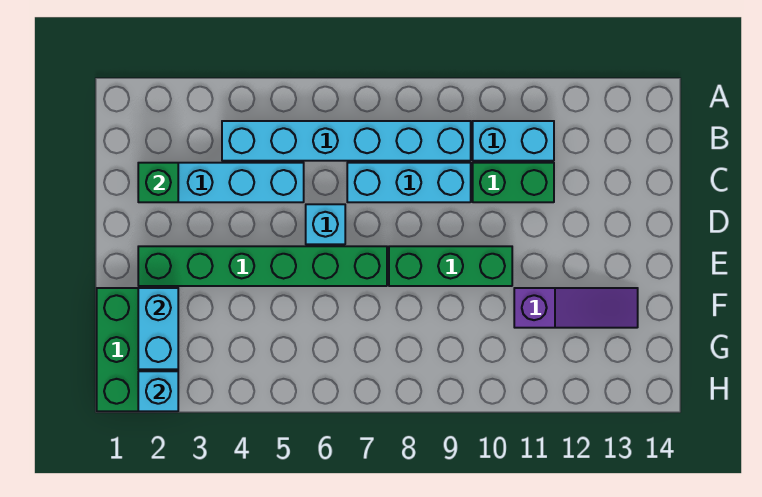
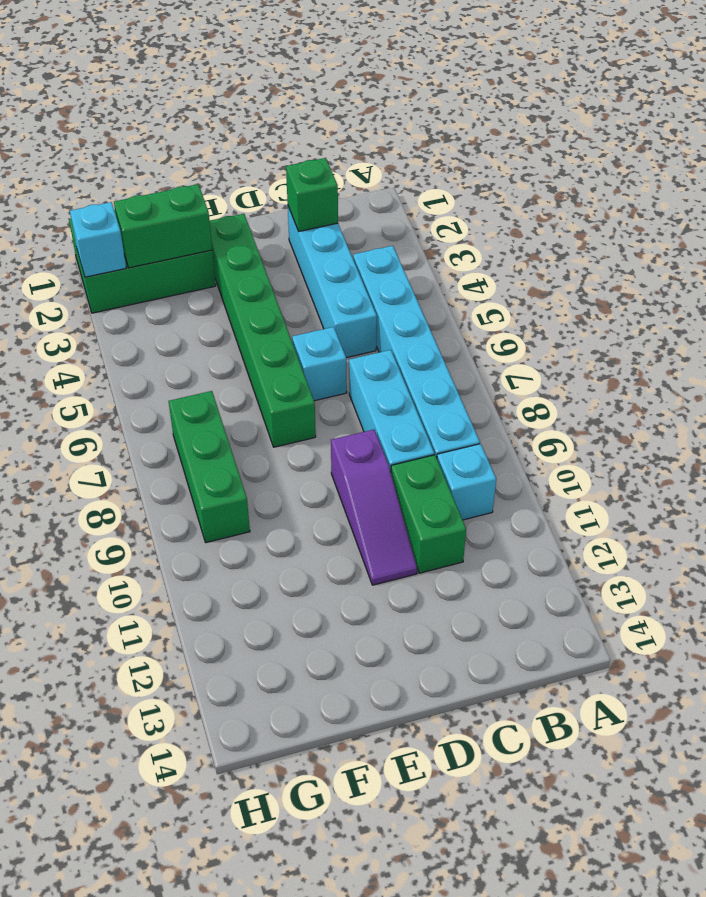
cyan 1x2 brick [473,121,554,161] -> cyan 1x1 brick [437,444,496,520]
green 1x3 brick [389,246,512,286] -> green 1x3 brick moved to [169,391,250,543]
cyan 1x2 brick [138,288,178,369] -> green 1x2 brick [114,184,212,268]
purple 1x3 slope [514,288,638,328] -> purple 1x3 slope moved to [331,430,417,585]

